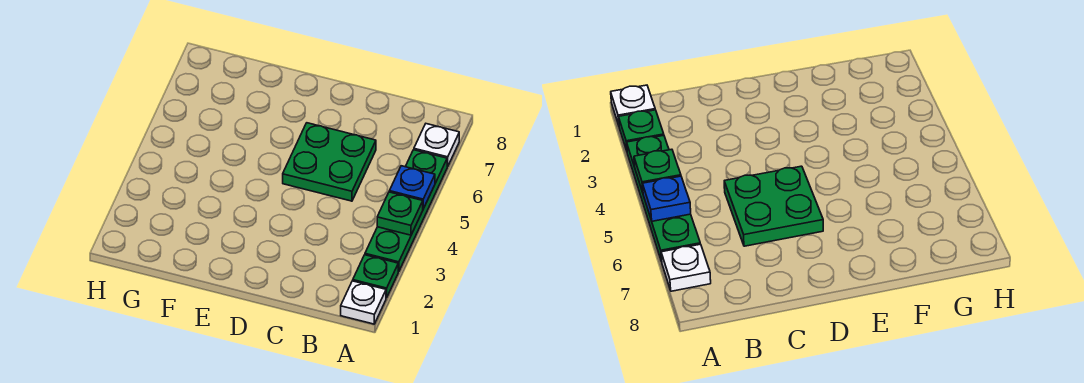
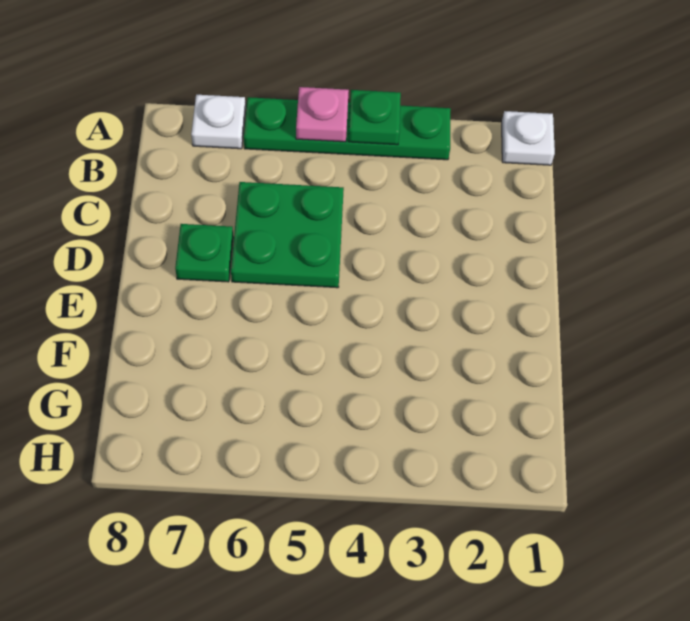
green 1x1 plate [353,255,398,298] -> green 1x1 plate moved to [175,224,233,282]
blue 1x1 plate [389,166,435,209] -> pink 1x1 plate [296,87,349,142]

